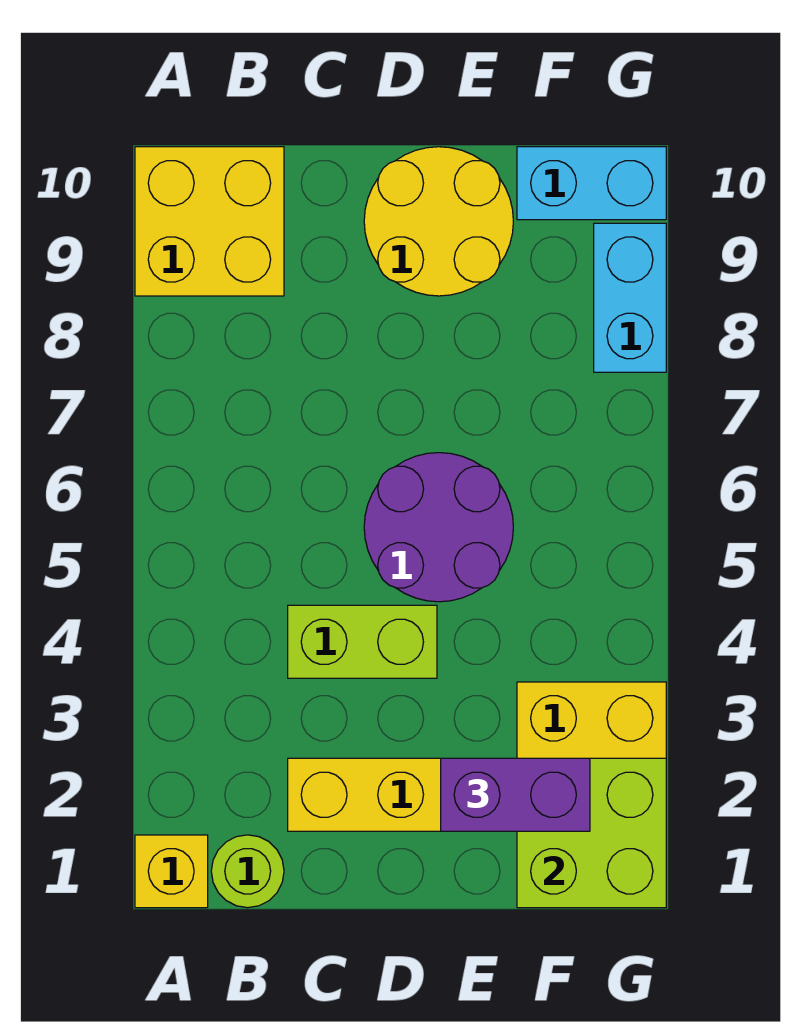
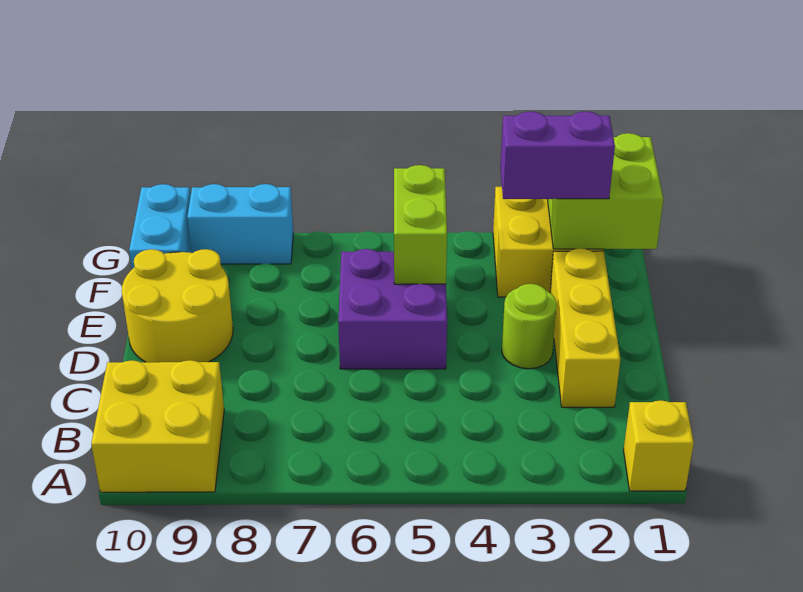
lime 1x1 round brick [211,835,284,908] -> lime 1x1 round brick moved to [502,284,557,369]
lime 1x2 brick [288,605,437,678] -> lime 1x2 brick moved to [394,165,447,284]
purple 2x2 round brick [364,453,513,602] -> purple 2x2 brick [338,249,447,369]
purple 1x2 brick [441,758,590,831] -> purple 1x2 brick turned to [500,112,615,199]

